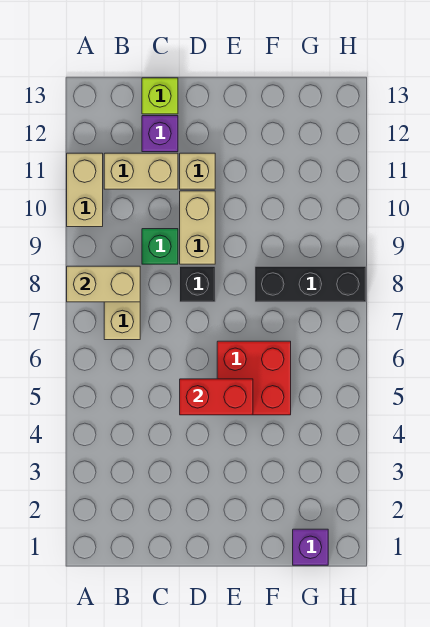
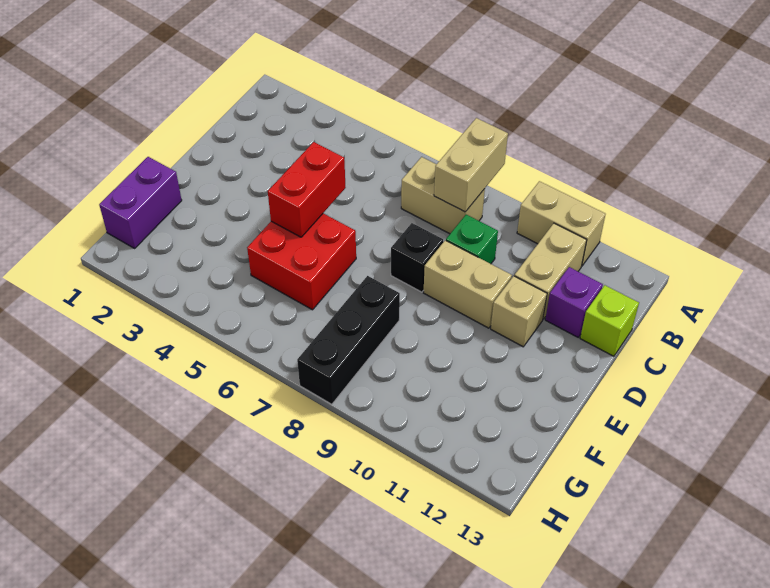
purple 1x1 brick [293,529,328,565] -> purple 1x2 brick [99,157,182,248]

